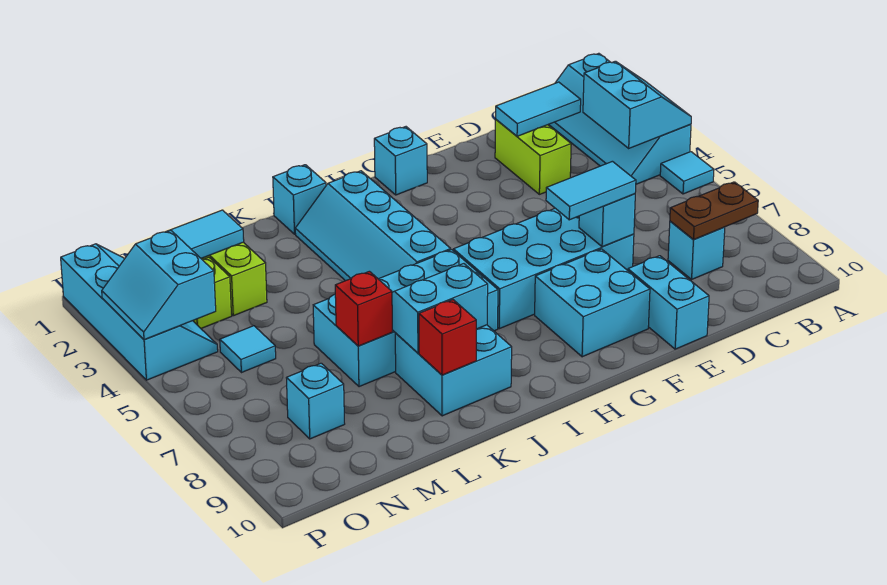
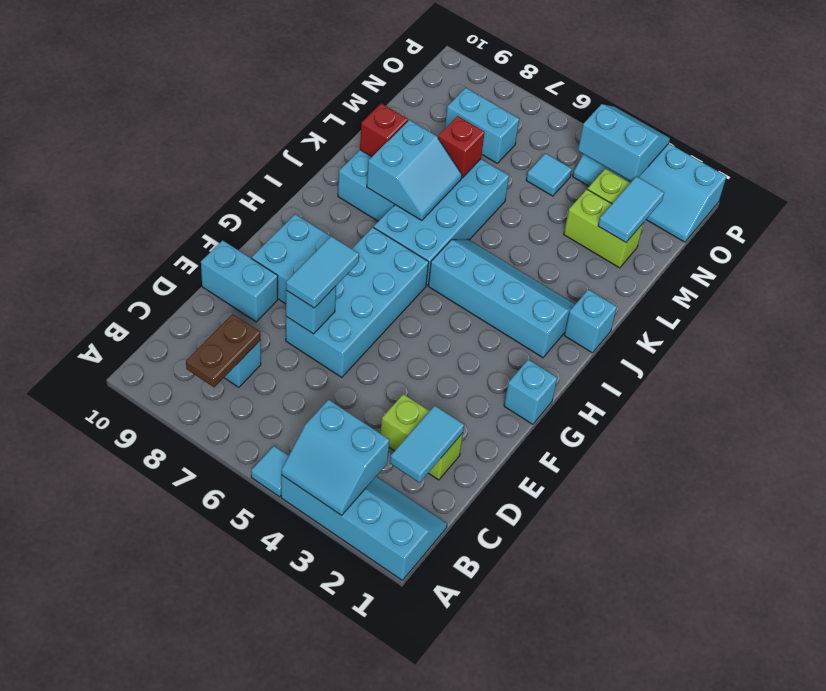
cyan 1x1 brick [287,363,345,439] -> cyan 1x2 brick [445,88,519,163]

